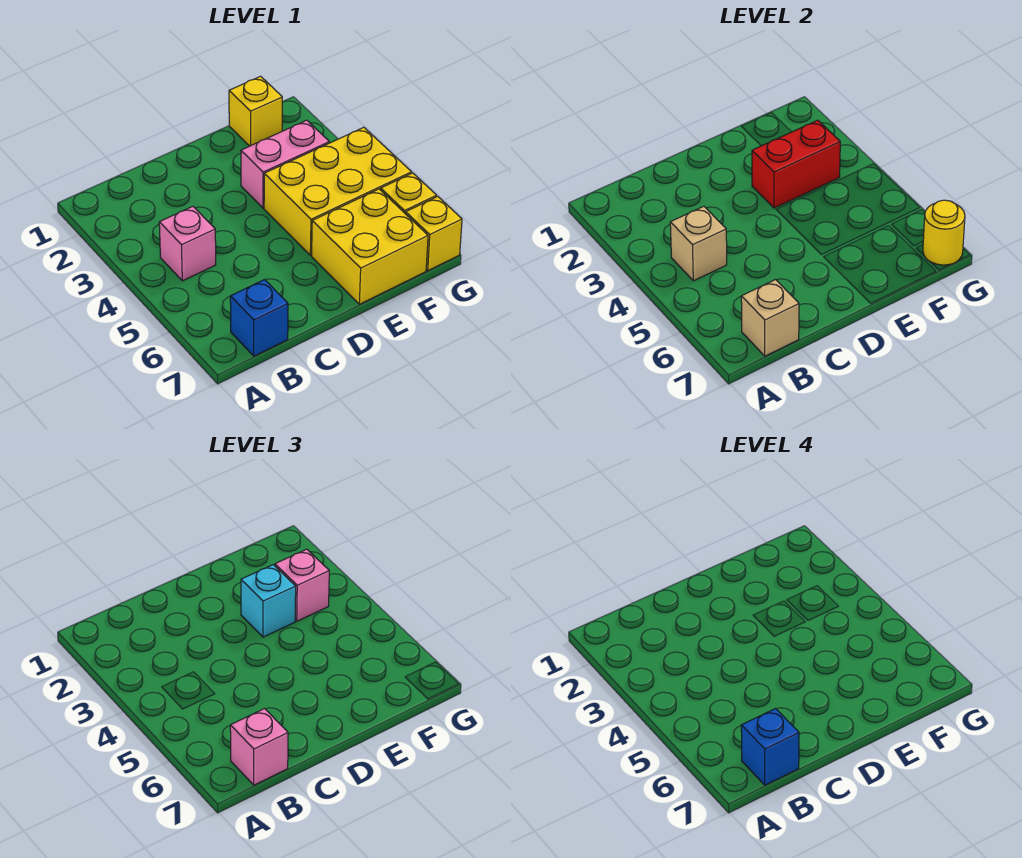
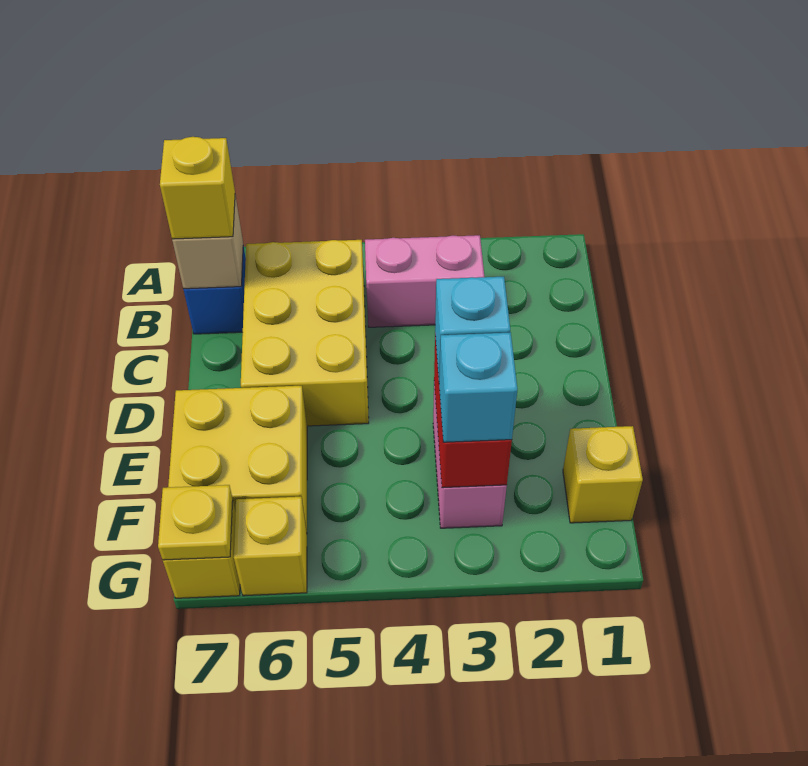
pink 1x1 brick [159,206,216,281] -> pink 1x2 brick [365,235,484,327]
tan 1x1 brick [670,206,727,281] -> none
pink 1x1 brick [230,709,288,785] -> yellow 1x1 brick [160,137,235,239]
blue 1x1 brick [741,709,799,785] -> none
yellow 2x3 brick [264,127,412,255] -> yellow 2x3 brick moved to [241,240,369,426]
pink 1x1 brick [275,549,329,621] -> cyan 1x1 brick [439,332,518,442]
yellow 1x1 round brick [923,200,965,265] -> yellow 1x1 plate [158,485,233,560]

